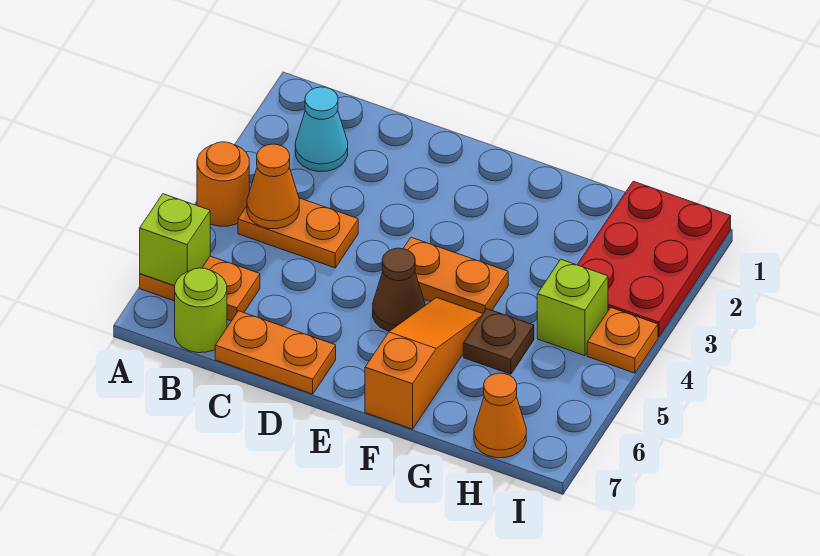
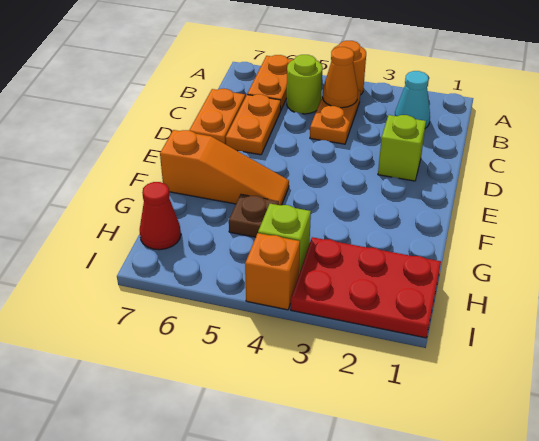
lime 1x1 brick [140,194,210,286] -> lime 1x1 brick moved to [378,115,426,181]
lime 1x1 round brick [175,268,227,353] -> lime 1x1 round brick moved to [287,55,323,114]
orange 1x2 plate [403,237,508,313] -> orange 1x2 plate moved to [226,94,281,155]
brown 1x1 cone [373,248,425,331] -> none
orange 1x1 cone [474,373,526,458] -> red 1x1 cone [140,182,181,250]
orange 1x1 plate [587,307,658,373] -> orange 1x1 brick [245,233,300,310]

